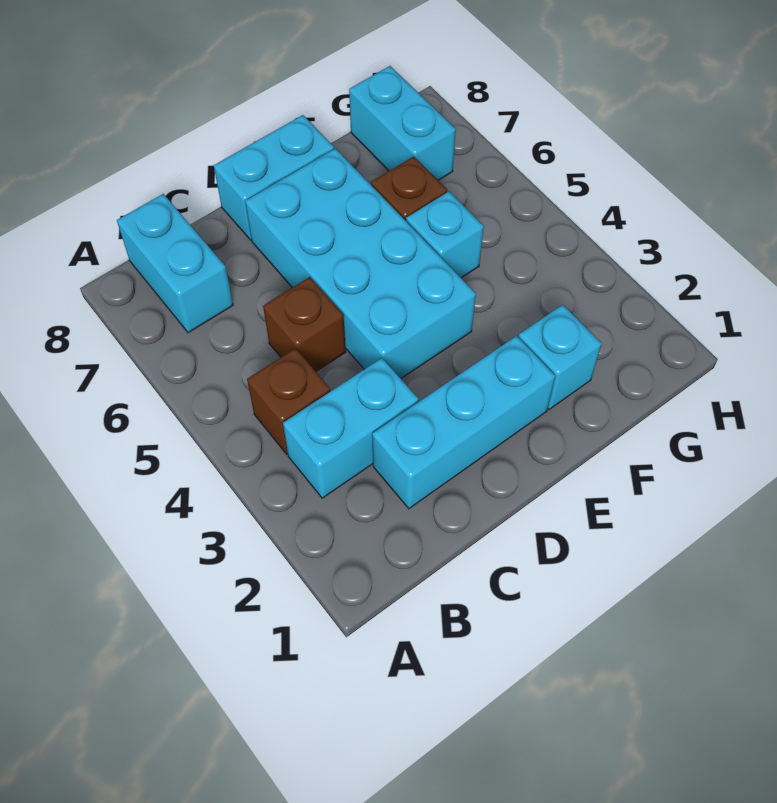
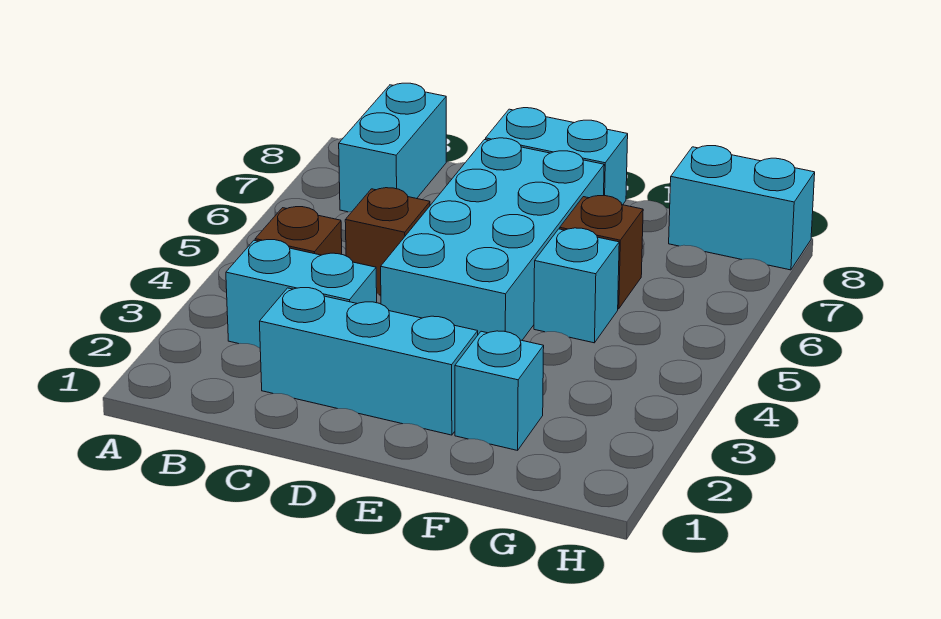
cyan 1x2 brick [349,66,456,180] -> cyan 1x2 brick turned to [669,146,815,270]

